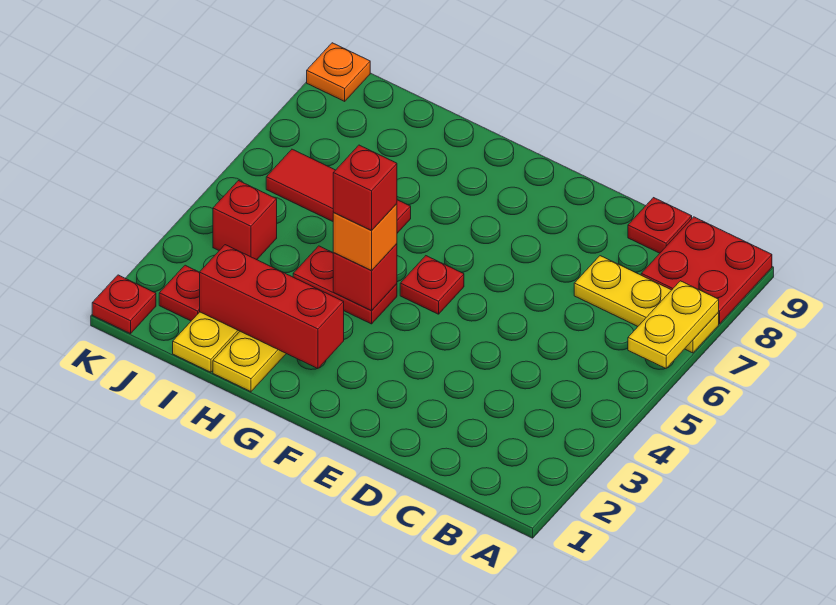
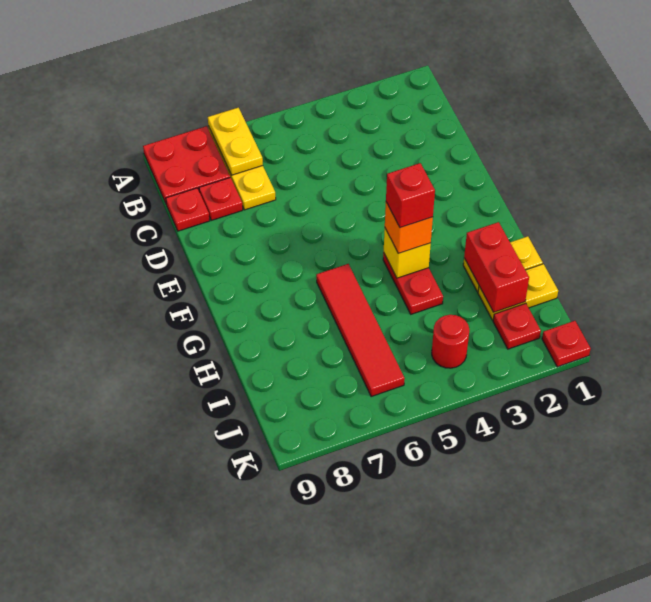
yellow 1x2 plate [628,281,719,369] -> yellow 1x2 plate turned to [208,108,263,175]
red 1x1 plate [400,256,464,314] -> red 1x1 plate moved to [199,178,243,221]
red 1x3 brick [200,245,344,369] -> red 1x2 brick [464,222,529,312]
red 1x1 brick [333,244,397,311] -> yellow 1x1 brick [384,229,431,278]
red 1x3 tile [266,149,411,233] -> red 1x4 tile [316,264,405,396]
red 1x1 brick [213,181,277,260] -> red 1x1 round brick [432,315,469,368]
orange 1x1 plate [307,43,370,101] -> none

